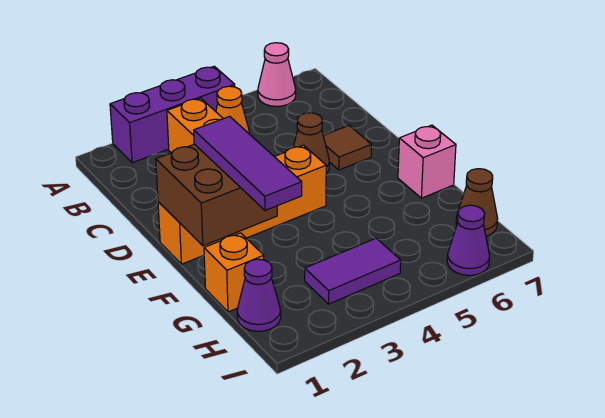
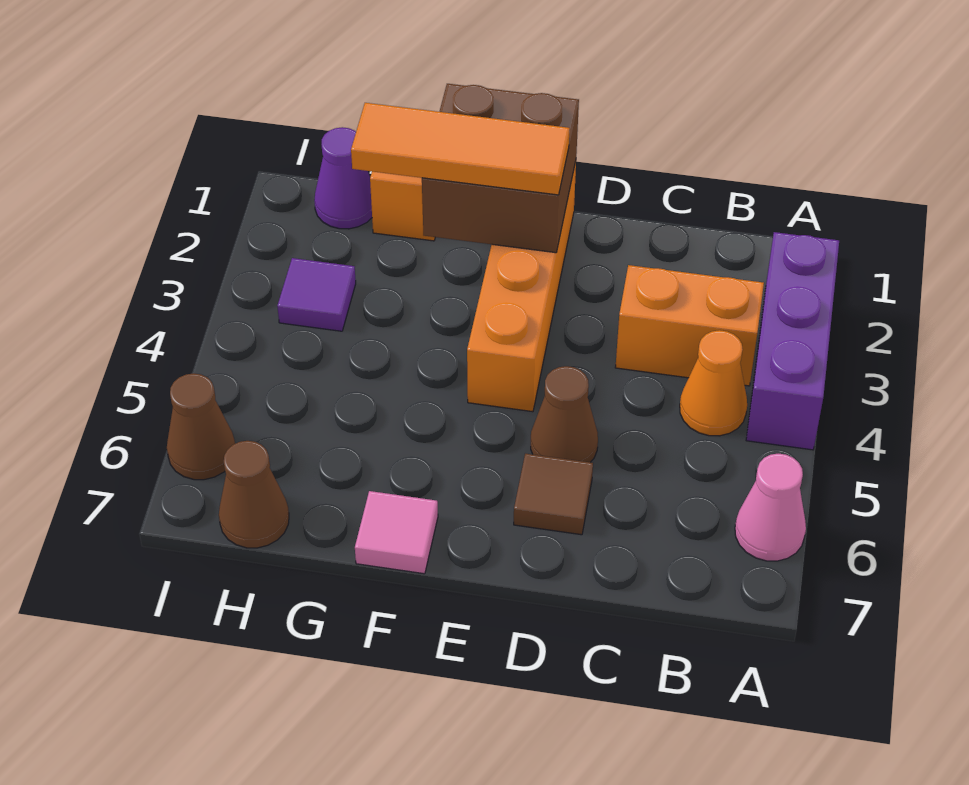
purple 1x3 tile [194,116,302,210] -> orange 1x3 tile [351,103,570,195]
pink 1x1 brick [398,125,456,198] -> pink 1x1 tile [355,491,438,574]
purple 1x2 tile [305,238,401,304] -> purple 1x1 tile [277,258,356,331]
purple 1x1 cone [447,205,490,275] -> brown 1x1 cone [167,373,235,480]

